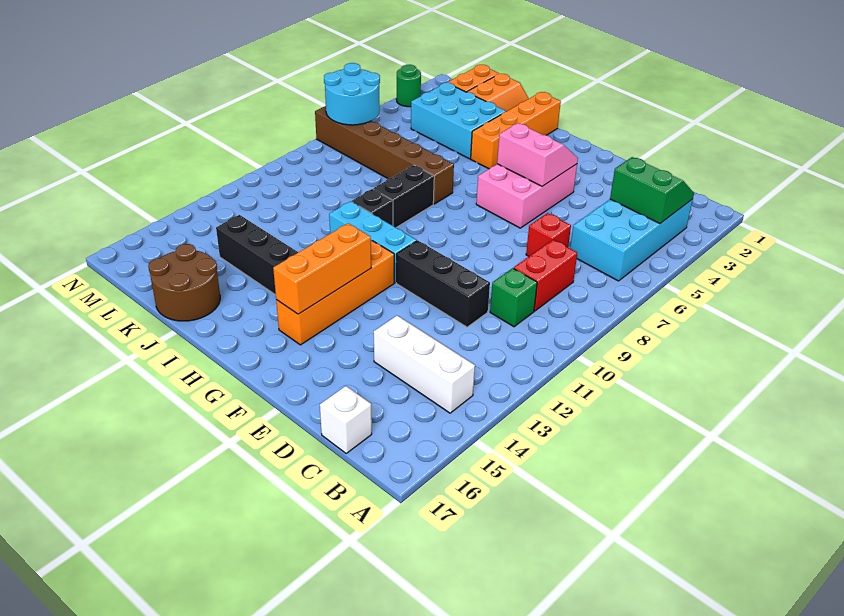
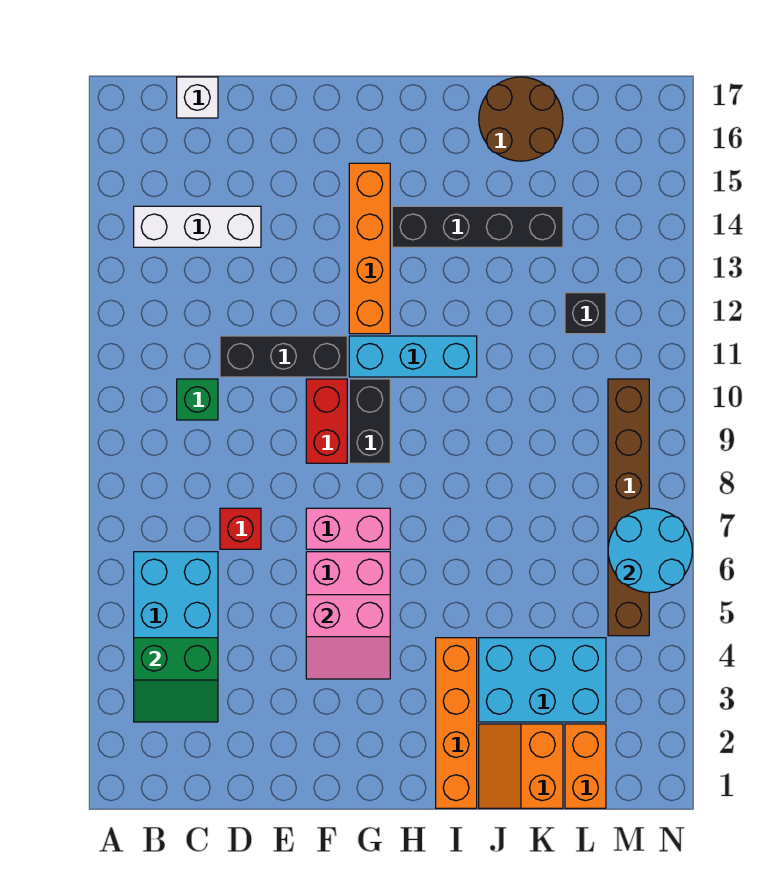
red 1x2 brick [514,240,577,311] -> red 1x2 brick moved to [306,379,347,463]
none -> pink 1x2 brick [306,508,390,549]
orange 1x3 brick [273,223,371,314] -> none
brown 1x6 brick [315,106,454,204] -> brown 1x6 brick turned to [608,379,649,636]
black 1x2 brick [373,165,434,228] -> black 1x2 brick moved to [349,379,390,463]
black 1x1 brick [352,189,393,226] -> black 1x1 brick moved to [565,293,606,334]
green 1x1 round brick [396,65,421,107] -> none

